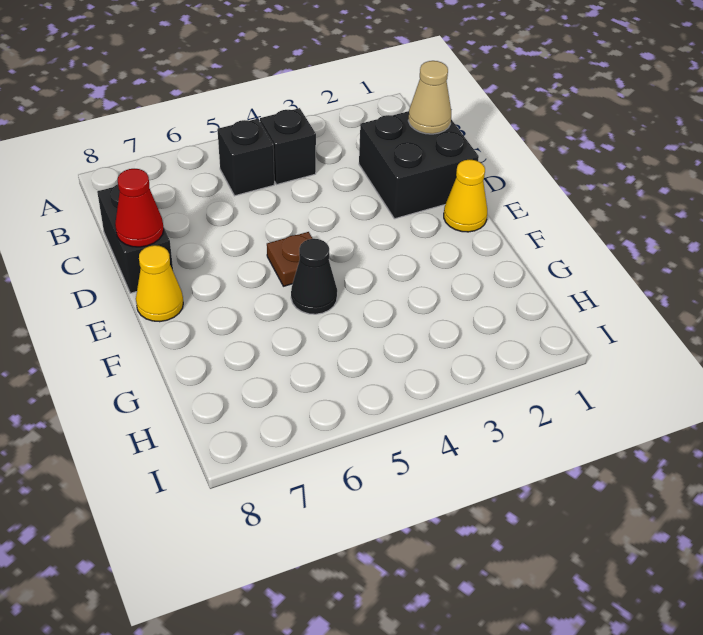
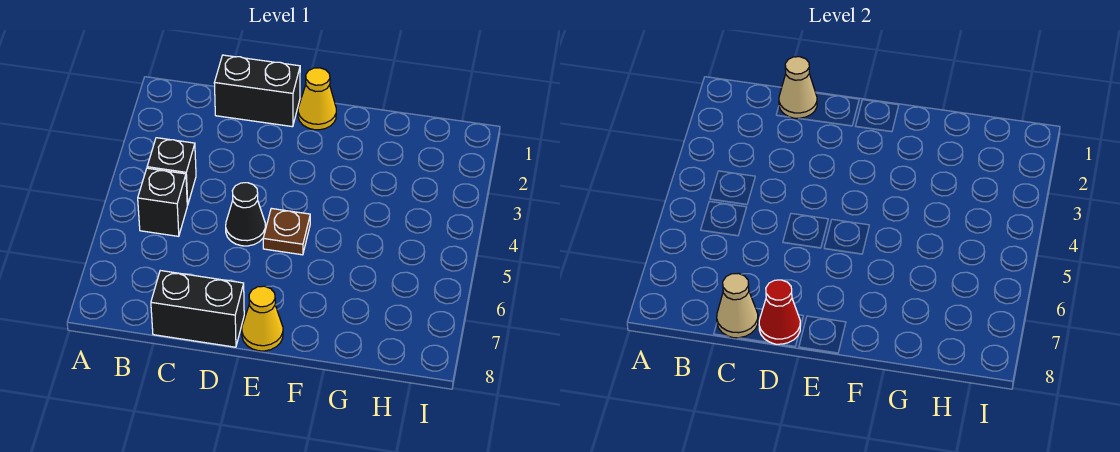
black 2x2 brick [359,111,479,219] -> black 1x2 brick [214,55,300,127]
none -> tan 1x1 cone [717,273,758,338]
black 1x1 cone [291,239,337,314] -> black 1x1 cone moved to [226,183,266,246]

